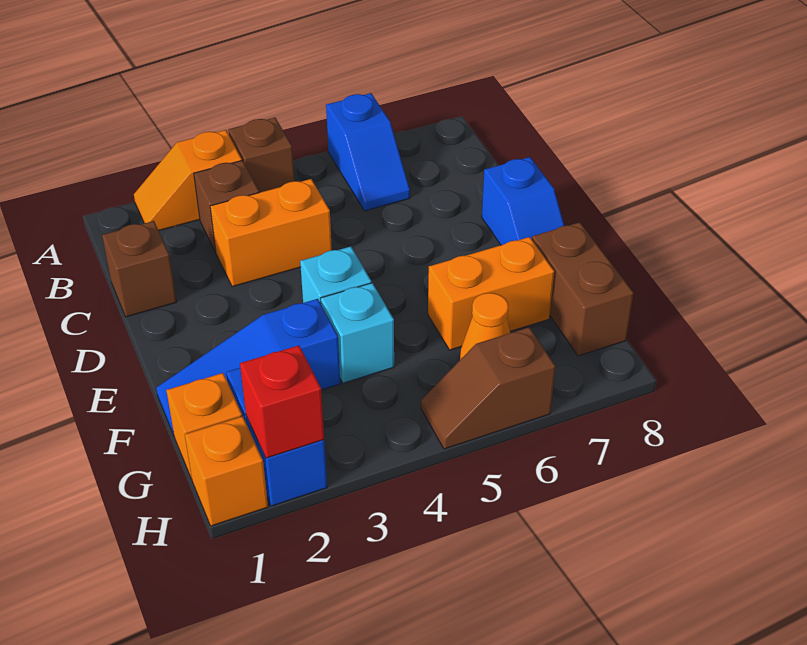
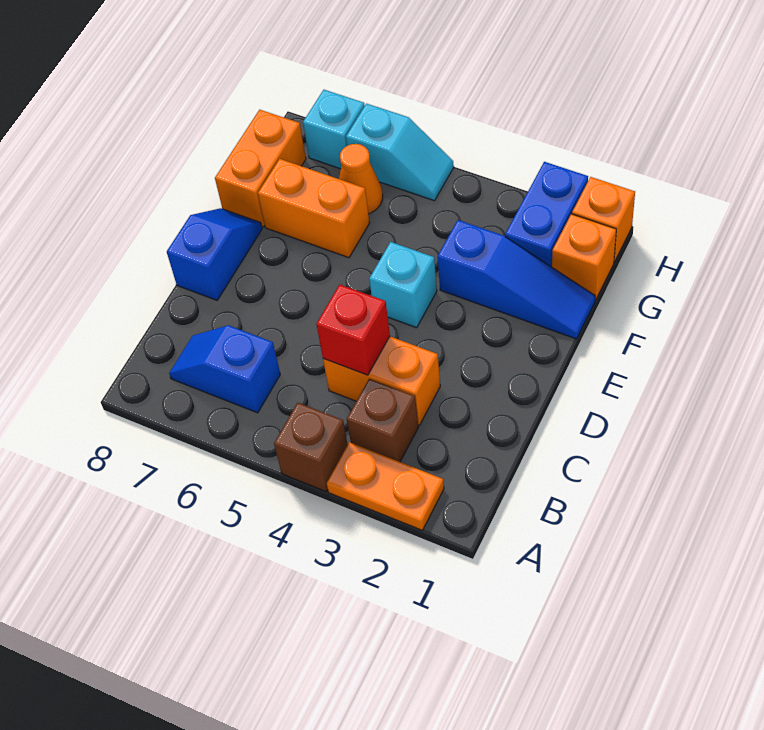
orange 1x2 slope [134,130,242,231] -> orange 1x2 plate [327,442,444,530]
blue 1x2 slope [326,93,410,211] -> blue 1x2 slope turned to [169,325,280,413]
brown 1x1 brick [102,221,177,317] -> none
cyan 1x1 brick [320,283,394,383] -> cyan 1x1 brick moved to [303,90,365,169]
brown 1x2 brick [532,222,634,356] -> orange 1x2 brick [215,110,306,227]
red 1x1 brick [240,346,324,458] -> red 1x1 brick moved to [317,285,390,375]
brown 1x2 slope [421,327,556,449] -> cyan 1x2 slope [346,104,454,201]

